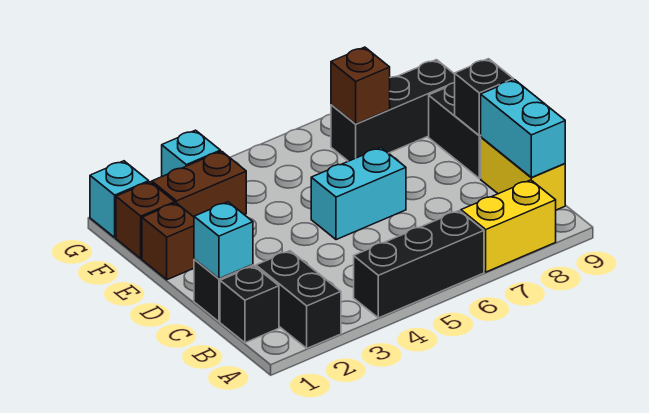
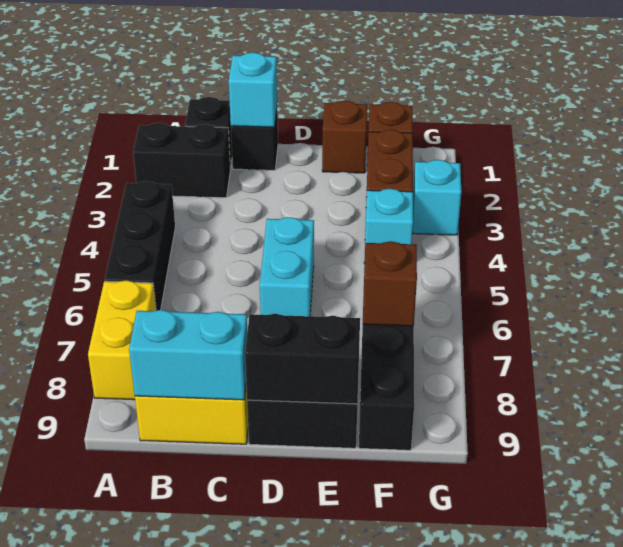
black 1x1 brick [454,59,513,135] -> black 1x2 brick [245,314,360,404]
cyan 1x1 brick [90,161,149,238] -> cyan 1x1 brick moved to [364,189,413,264]

